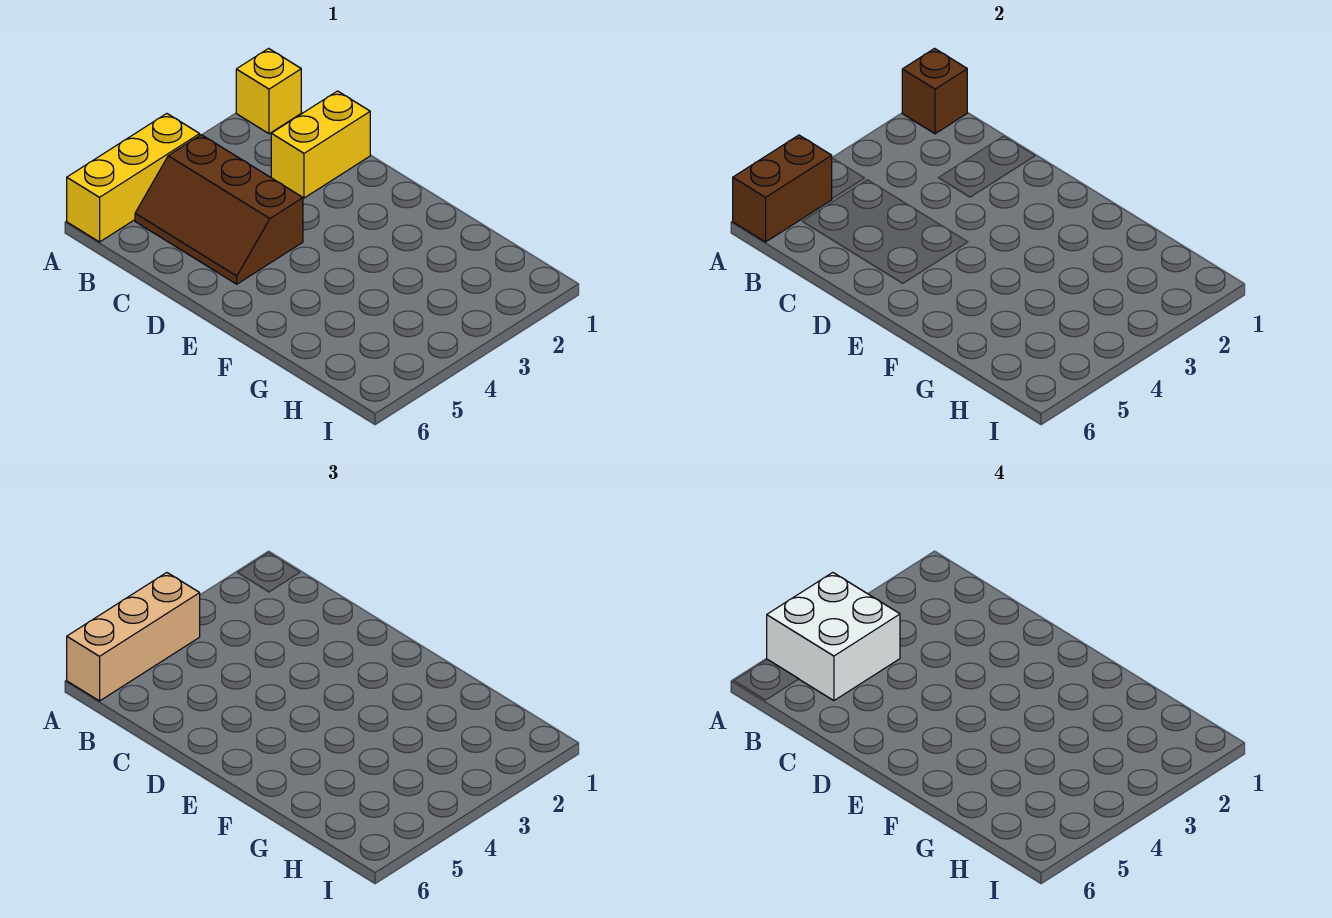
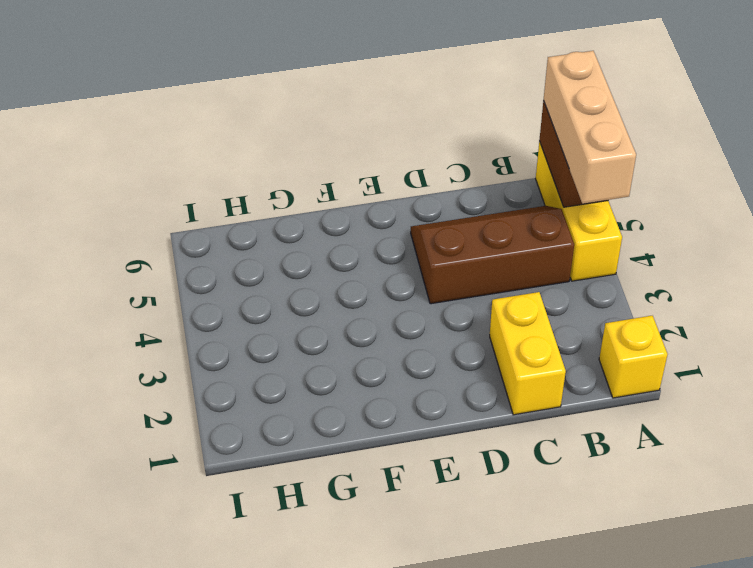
brown 1x1 brick [902,49,967,134] -> none
white 2x2 brick [767,573,900,701] -> none

